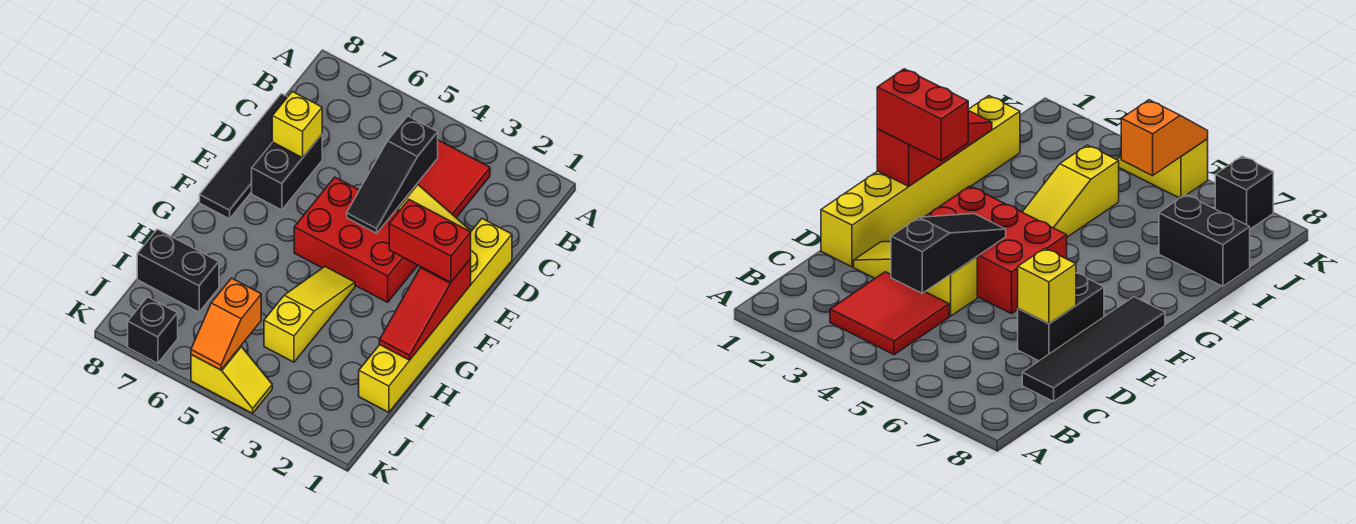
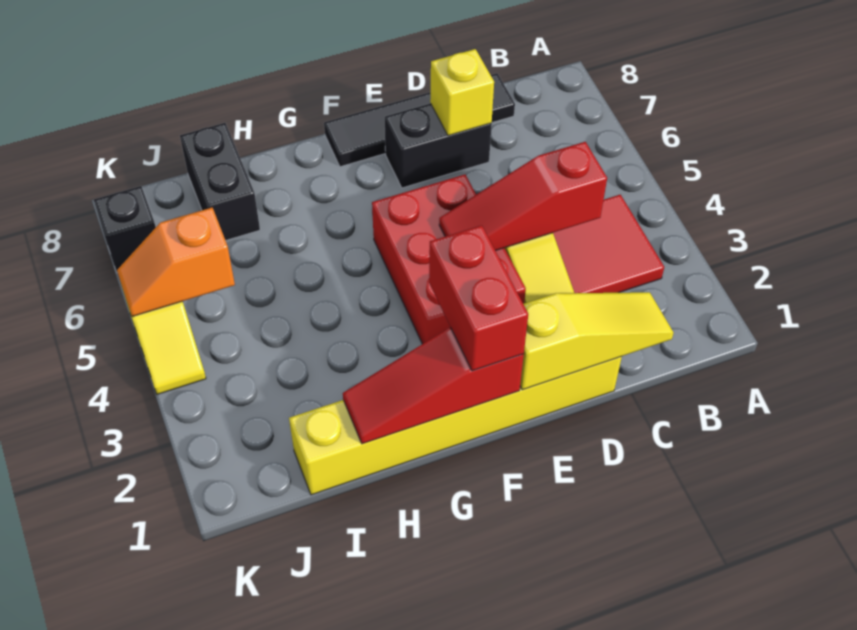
black 1x3 slope [347,116,438,233] -> red 1x3 slope [439,142,607,251]
yellow 1x3 slope [264,267,355,362] -> yellow 1x3 slope moved to [520,292,673,390]

